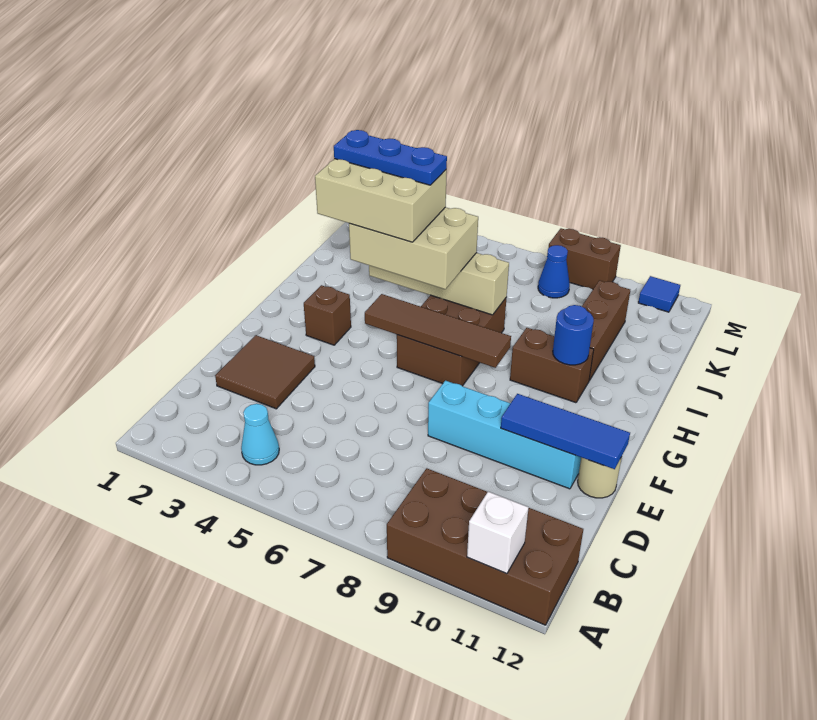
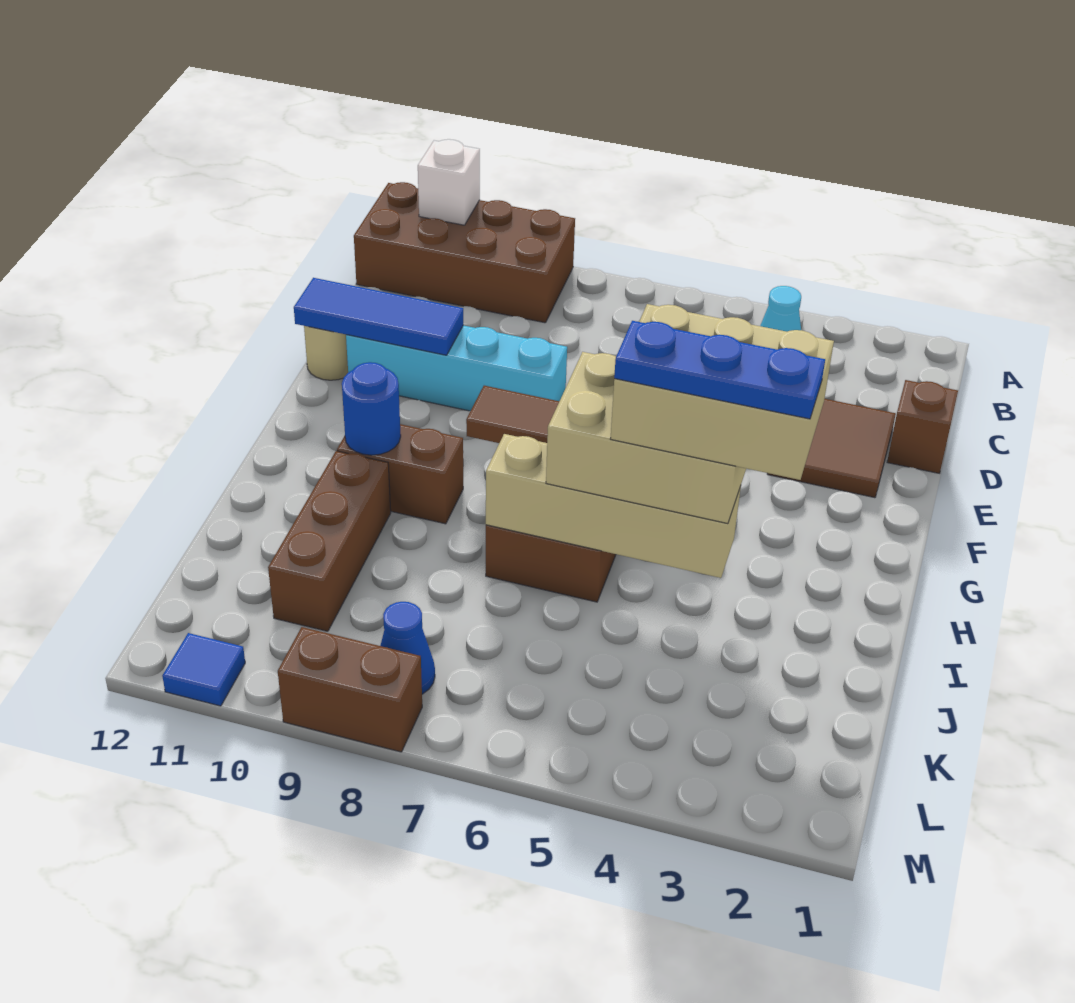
brown 1x1 brick [304,285,351,345] -> brown 1x1 brick moved to [887,380,958,473]

